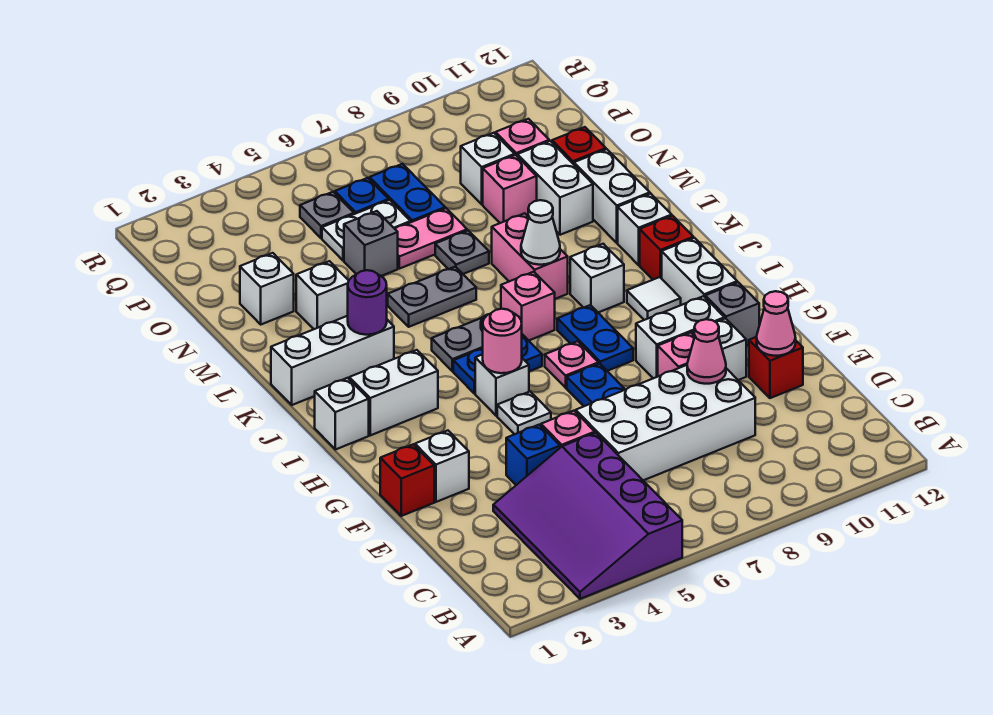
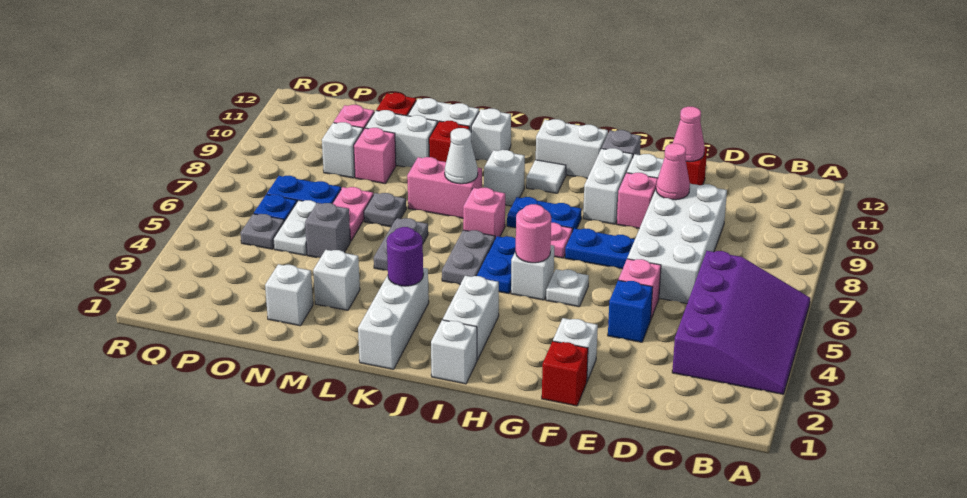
purple 3x4 slope [493,433,682,599] -> purple 3x4 slope turned to [672,251,810,394]
red 1x1 brick [640,216,693,280] -> red 1x1 brick moved to [429,121,469,162]

